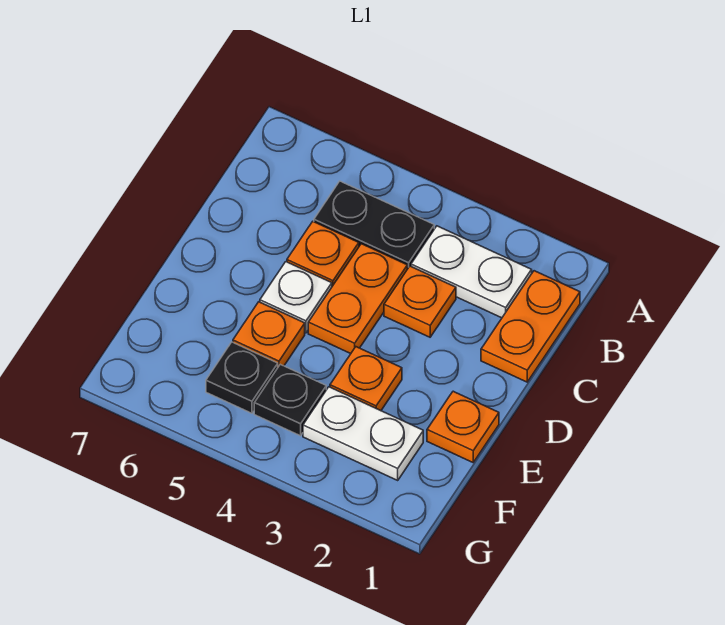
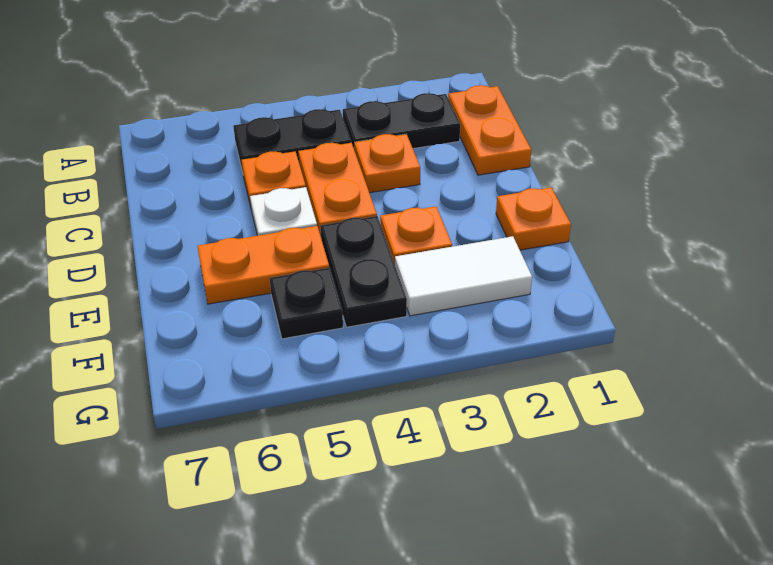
white 1x2 plate [411,226,532,318] -> black 1x2 plate [343,93,460,150]
orange 1x1 plate [233,302,305,367] -> orange 1x2 plate [197,226,329,304]
white 1x2 plate [303,387,423,480] -> white 1x2 tile [395,236,532,316]
black 1x1 plate [254,364,326,436] -> black 1x2 plate [321,216,407,327]

